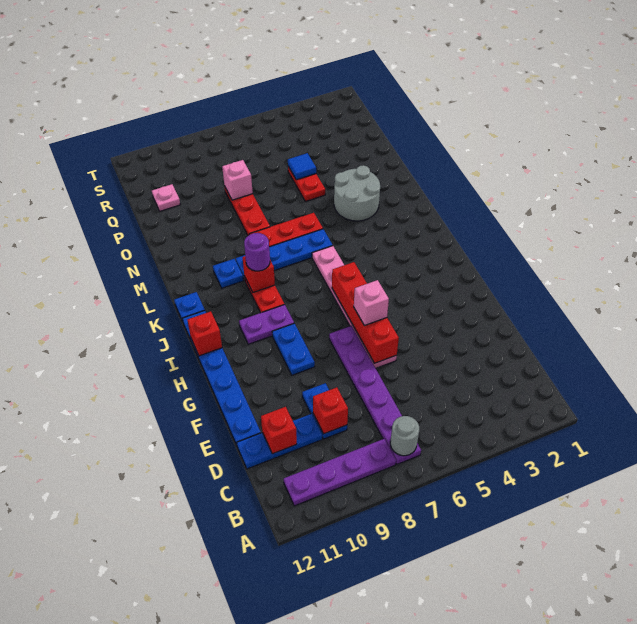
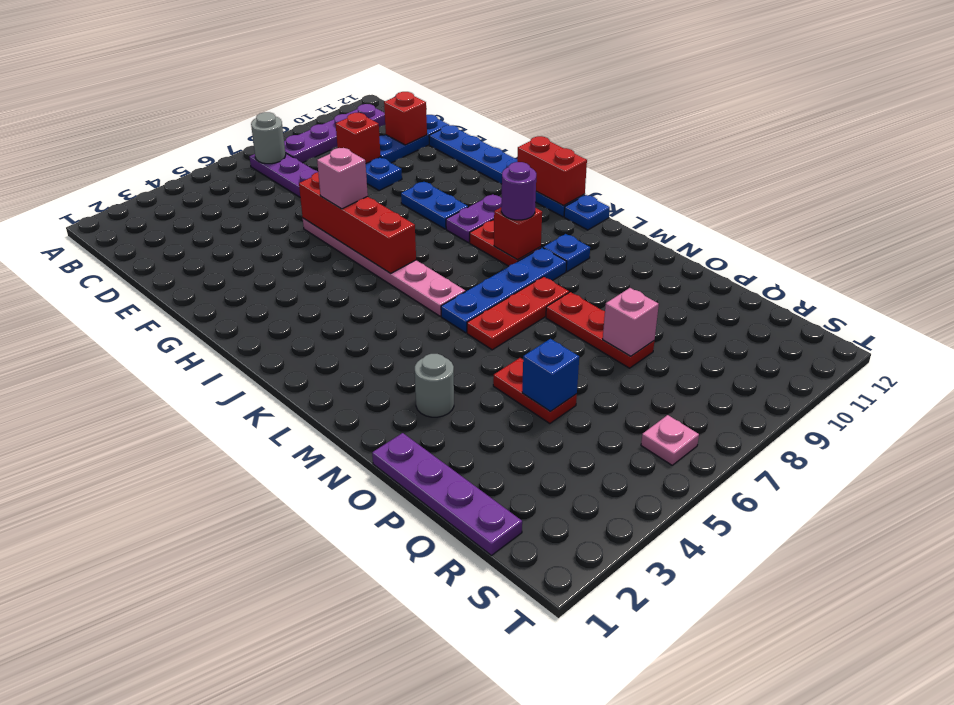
red 1x1 brick [188,311,222,356] -> red 1x2 brick [517,136,587,205]
grey 2x2 round brick [334,165,380,221] -> grey 1x1 round brick [415,354,454,417]
none -> purple 1x4 plate [372,433,522,555]
blue 1x1 tile [288,153,316,180] -> blue 1x1 brick [522,339,579,412]
pink 1x1 plate [152,184,180,211] -> pink 1x1 plate moved to [641,415,699,465]

